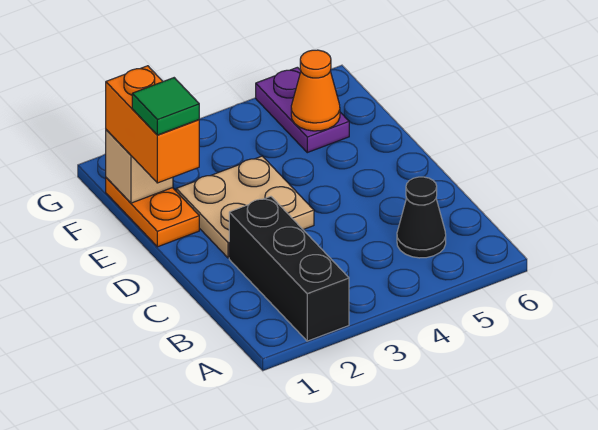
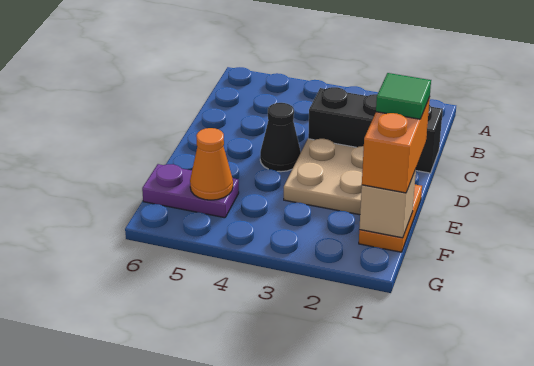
black 1x3 brick [229,196,349,341] -> black 1x3 brick turned to [308,87,443,173]
black 1x1 cone [397,177,446,258] -> black 1x1 cone moved to [260,103,301,172]
purple 1x2 plate [256,67,349,153] -> purple 1x2 plate turned to [142,164,239,218]

